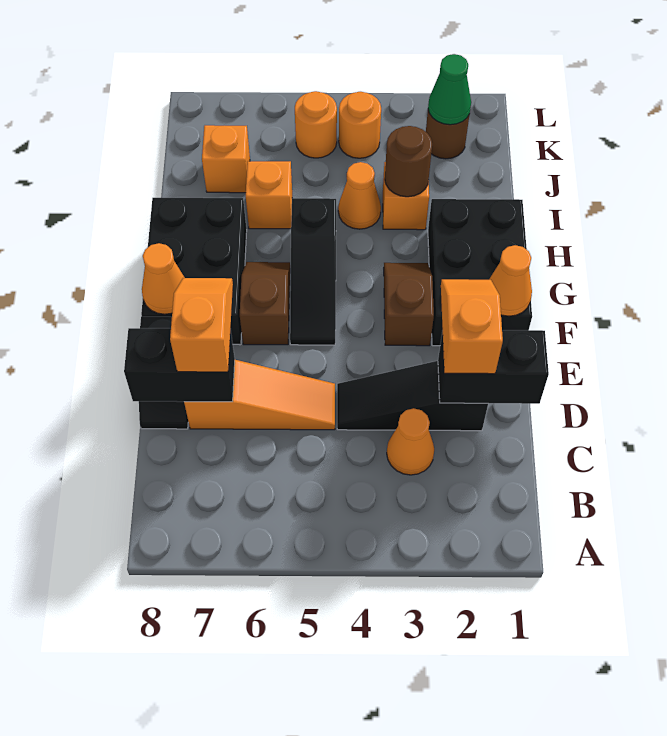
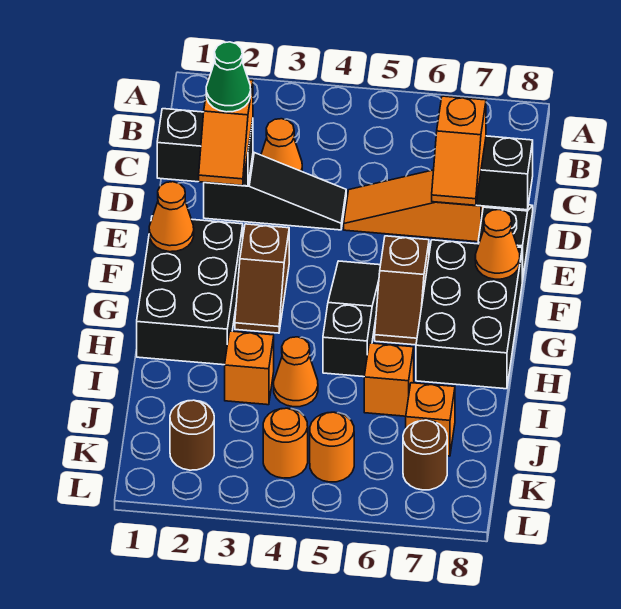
brown 1x1 round brick [385,126,432,197] -> brown 1x1 round brick moved to [403,420,447,490]
green 1x1 cone [428,54,471,125] -> green 1x1 cone moved to [206,42,251,112]

